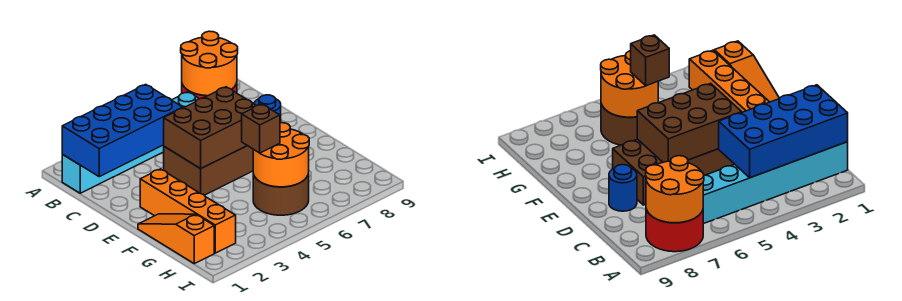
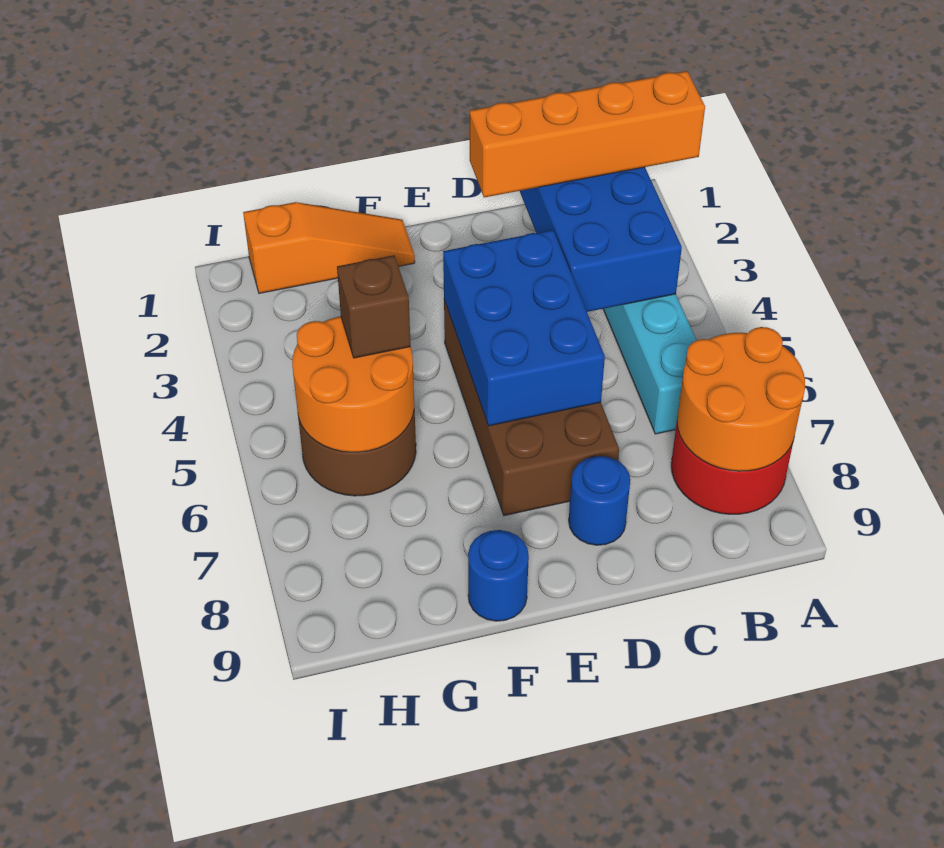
brown 2x3 brick [164,87,256,169] -> blue 2x3 brick [443,230,605,426]
orange 1x4 brick [140,169,236,253] -> orange 1x4 brick moved to [470,71,705,197]
none -> blue 1x1 round brick [468,530,529,621]

